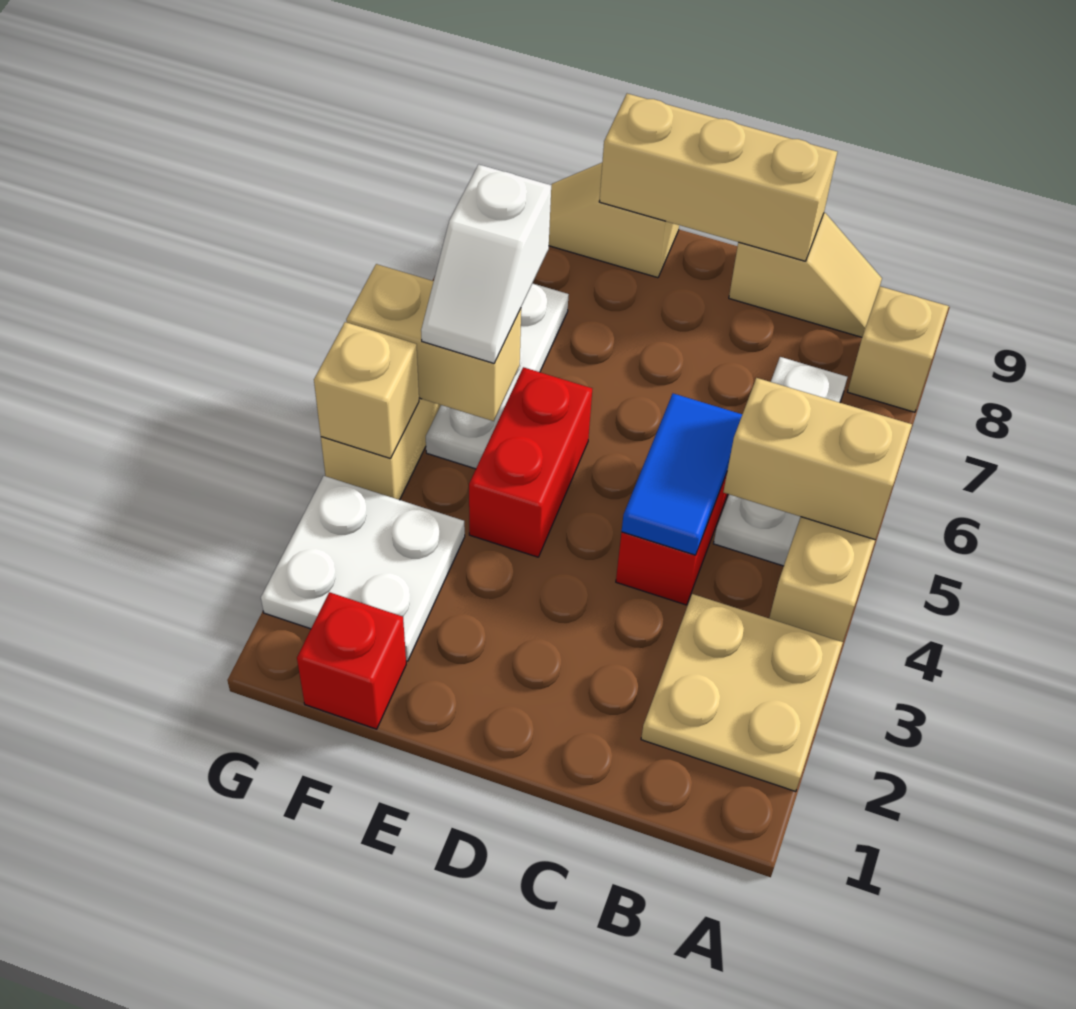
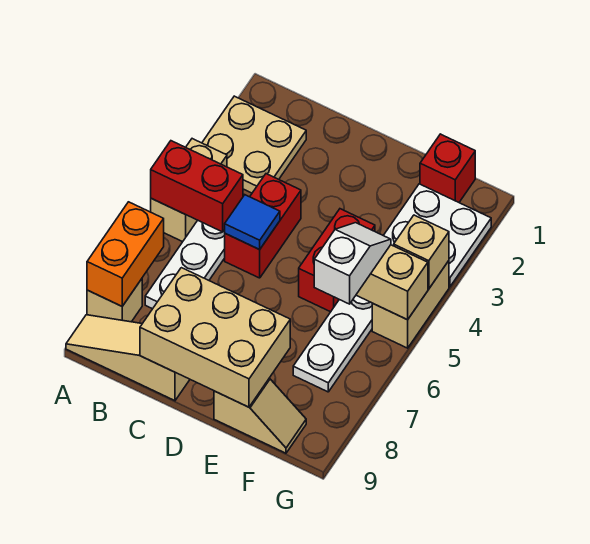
tan 1x2 brick [723,378,912,540] -> red 1x2 brick [151,141,243,232]
none -> orange 1x2 brick [87,202,164,306]
tan 1x2 slope [729,213,882,337] -> tan 1x3 slope [66,315,190,401]
blue 1x2 tile [622,394,742,555] -> blue 1x1 tile [225,195,280,250]
tan 1x3 brick [599,94,837,261] -> tan 2x3 brick [140,268,290,407]

